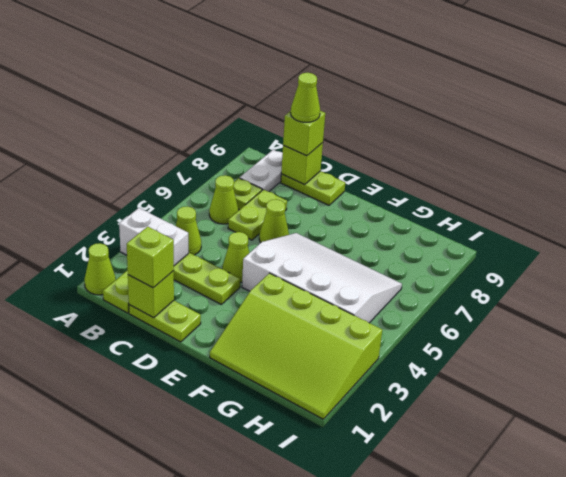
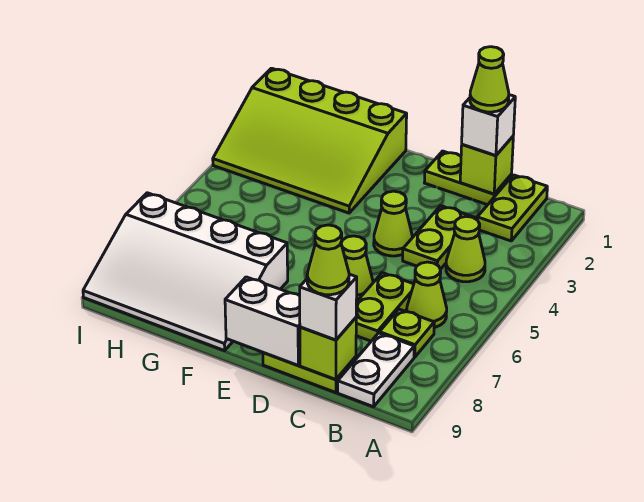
lime 1x1 cone [84,243,116,295] -> lime 1x1 cone moved to [470,47,509,112]
white 1x2 brick [119,208,188,265] -> white 1x2 brick moved to [225,277,300,365]
lime 1x1 brick [127,227,174,288] -> white 1x1 brick [462,95,515,156]
lime 1x2 plate [174,253,240,304] -> lime 1x2 plate turned to [403,206,474,269]
lime 1x1 brick [283,111,325,156] -> white 1x1 brick [300,274,357,340]
white 3x4 slope [242,233,402,323] -> white 3x4 slope moved to [83,193,288,351]
lime 3x4 slope [210,273,382,419] -> lime 3x4 slope turned to [213,68,407,213]

